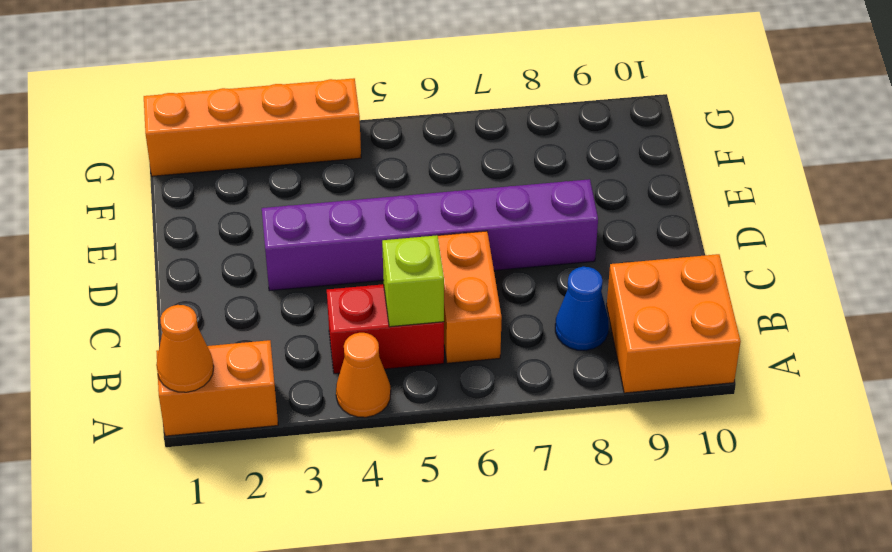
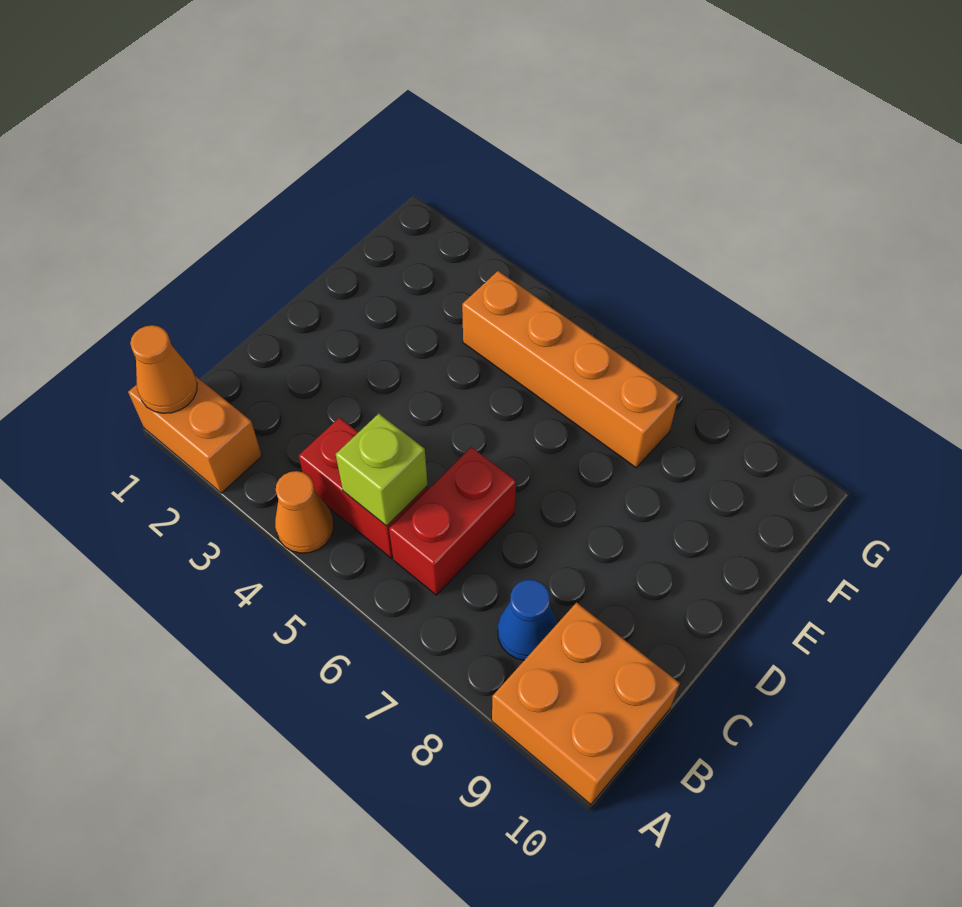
orange 1x2 brick [438,231,502,363] -> red 1x2 brick [389,447,516,595]
purple 1x6 brick [262,179,598,291] -> none
orange 1x4 brick [144,78,361,176] -> orange 1x4 brick moved to [462,271,679,468]

